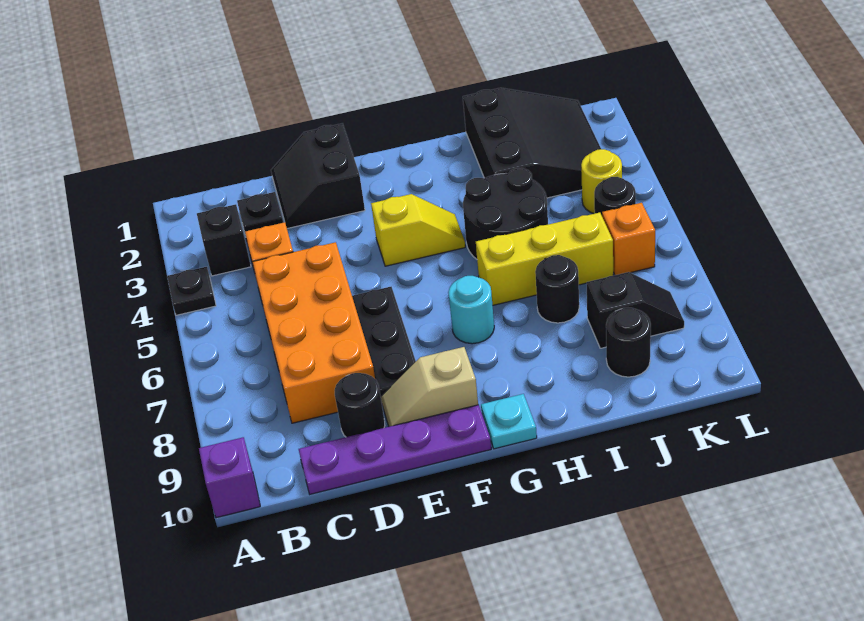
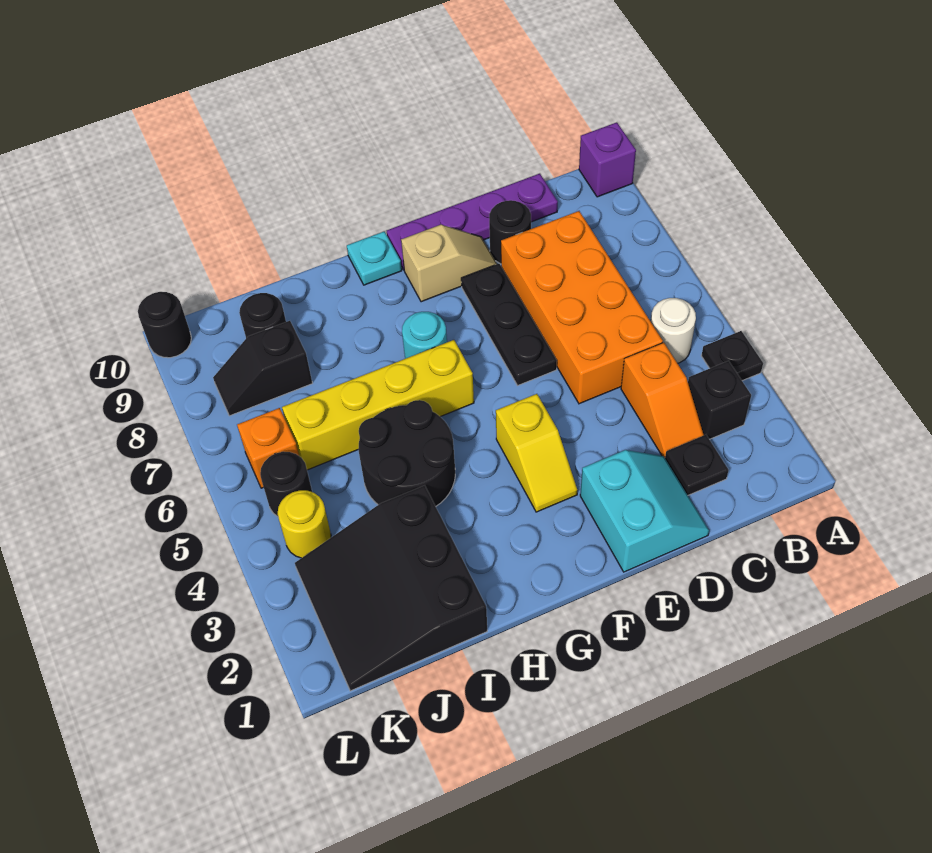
none -> white 1x1 round brick [651,298,696,363]
black 2x2 slope [271,123,365,229] -> cyan 2x2 slope [580,450,709,572]
yellow 1x2 slope [371,194,465,266] -> yellow 1x2 slope turned to [496,394,577,512]
yellow 1x3 brick [476,212,613,305] -> yellow 1x4 brick [282,340,474,470]
black 1x1 round brick [535,255,579,323] -> black 1x1 round brick moved to [138,292,191,358]

